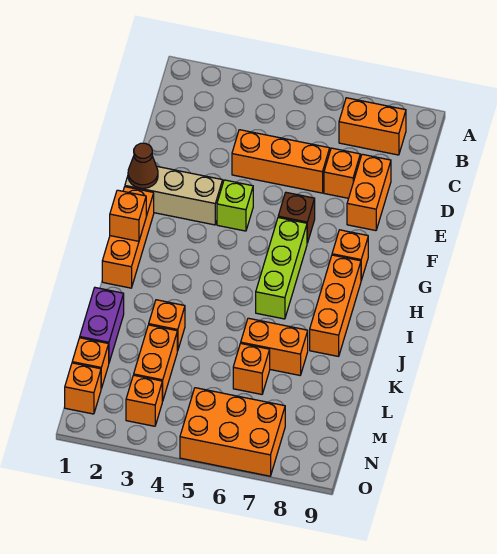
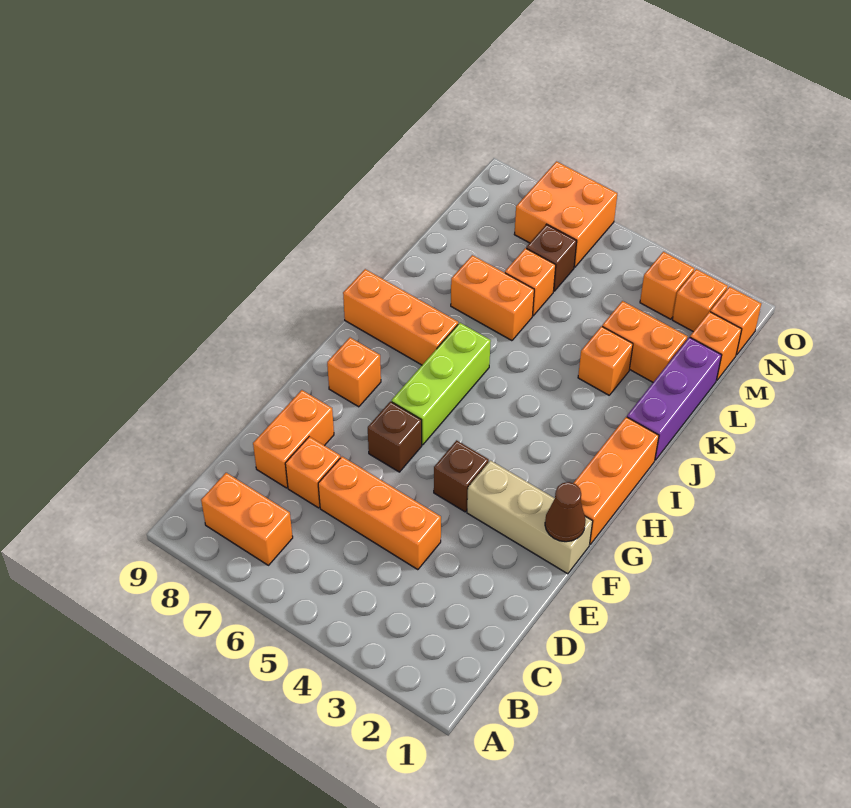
lime 1x1 brick [217,180,253,231] -> brown 1x1 brick [434,440,489,512]
orange 1x1 brick [110,190,146,241] -> orange 1x1 brick moved to [672,269,728,332]
orange 1x3 brick [310,255,361,356] -> orange 1x3 brick turned to [343,269,458,365]
purple 1x2 brick [80,288,124,362] -> purple 1x3 brick [627,337,722,460]
orange 1x2 brick [134,325,177,401] -> orange 1x2 brick turned to [602,301,688,382]
none -> brown 1x1 brick [526,224,577,291]
orange 2x3 brick [180,388,285,476] -> orange 2x2 brick [514,161,617,267]

